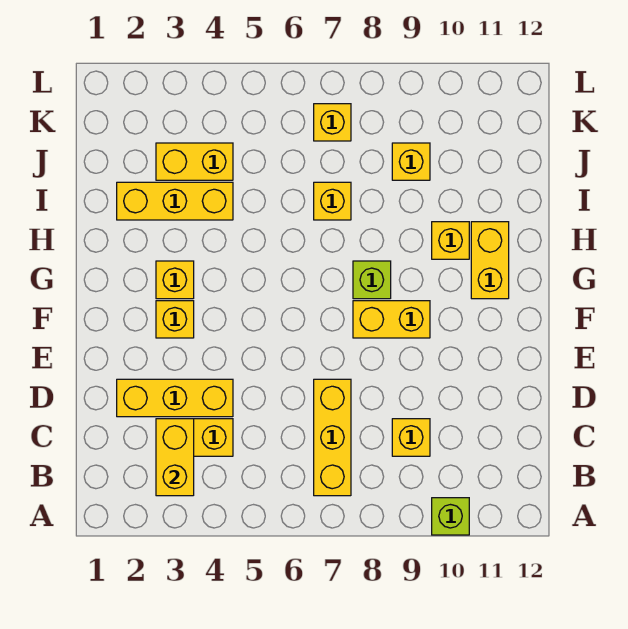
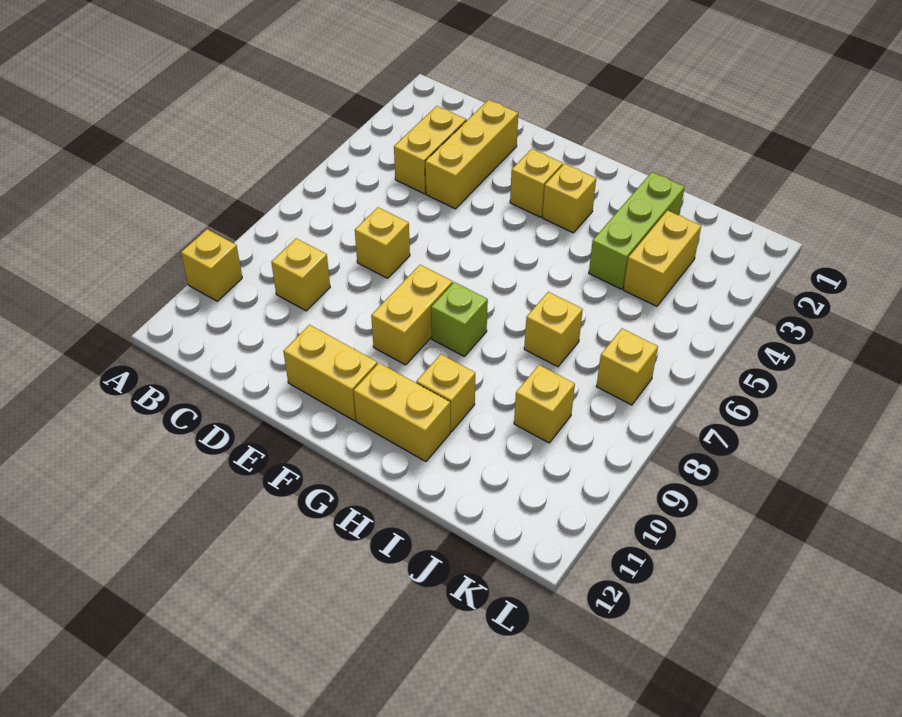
lime 1x1 brick [432,498,469,535] -> yellow 1x1 brick [181,229,242,301]
yellow 1x2 brick [156,419,194,496] -> yellow 1x2 brick moved to [283,325,377,421]
yellow 1x3 brick [314,379,351,496] -> yellow 1x1 brick [355,207,410,278]
yellow 1x3 brick [117,182,233,220] -> lime 1x3 brick [589,172,685,289]

